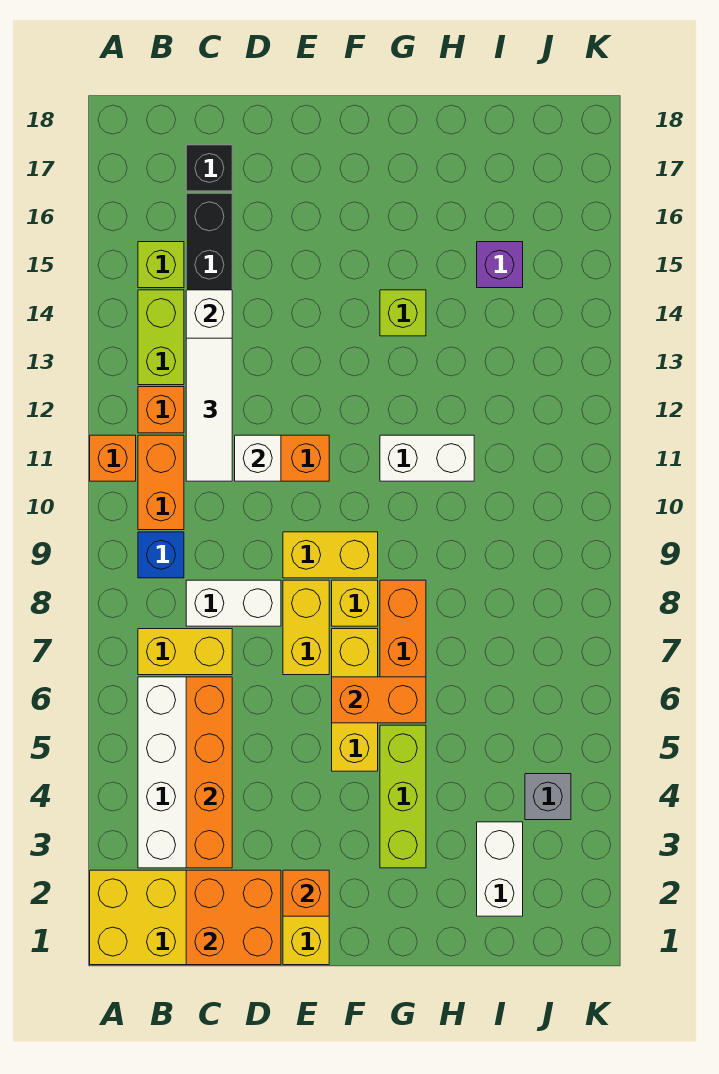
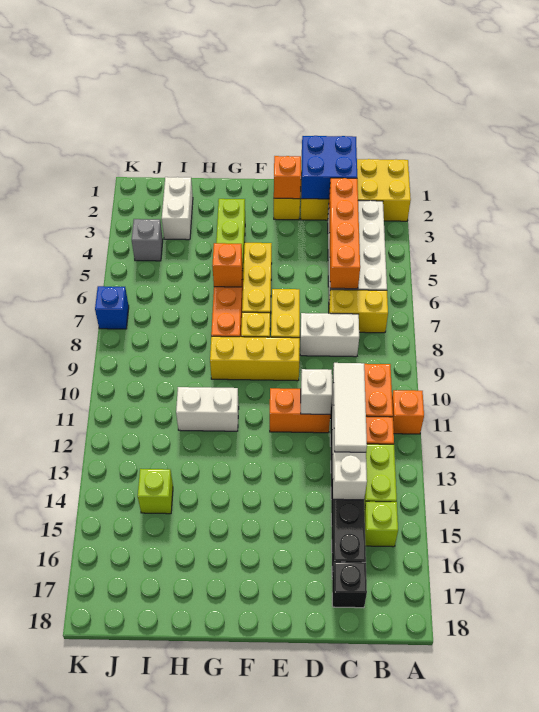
blue 1x1 brick [138,532,184,578] -> blue 1x1 brick moved to [95,286,129,329]
orange 2x2 brick [186,870,281,965] -> blue 2x2 brick [301,136,357,199]
yellow 1x2 brick [283,532,378,578] -> yellow 1x3 brick [210,336,300,381]
orange 1x2 brick [332,677,426,723] -> orange 1x1 brick [212,243,242,287]
lime 1x1 brick [380,290,426,336] -> lime 1x1 brick moved to [138,469,173,514]
purple 1x1 brick [477,242,523,288] -> none

